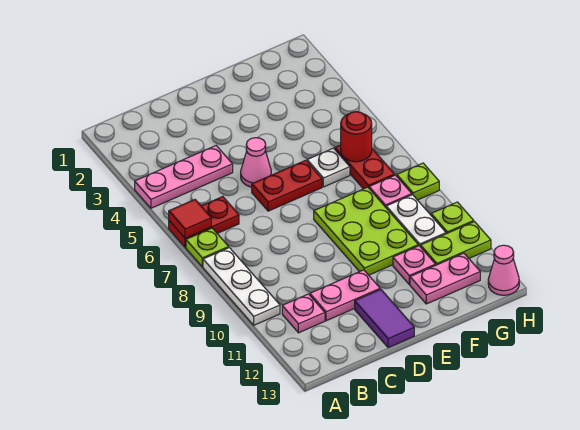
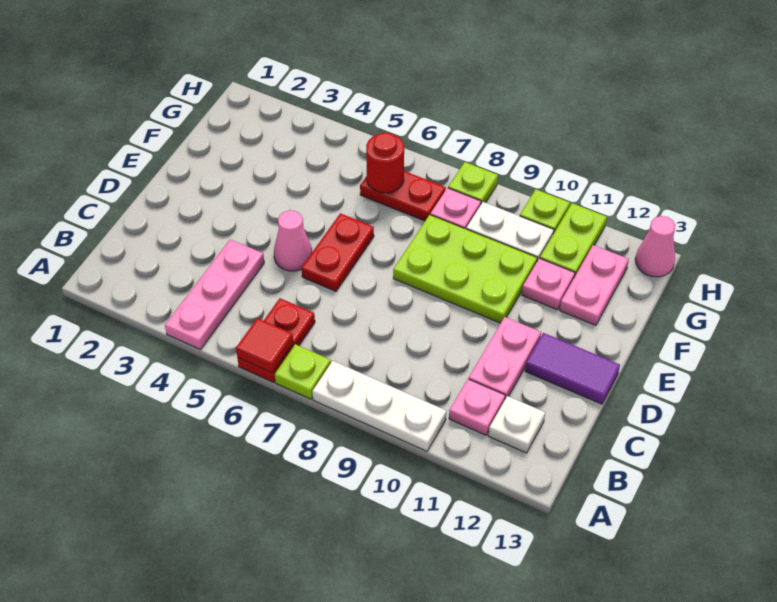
white 1x1 plate [307,148,350,187] -> white 1x1 plate moved to [488,396,545,453]

